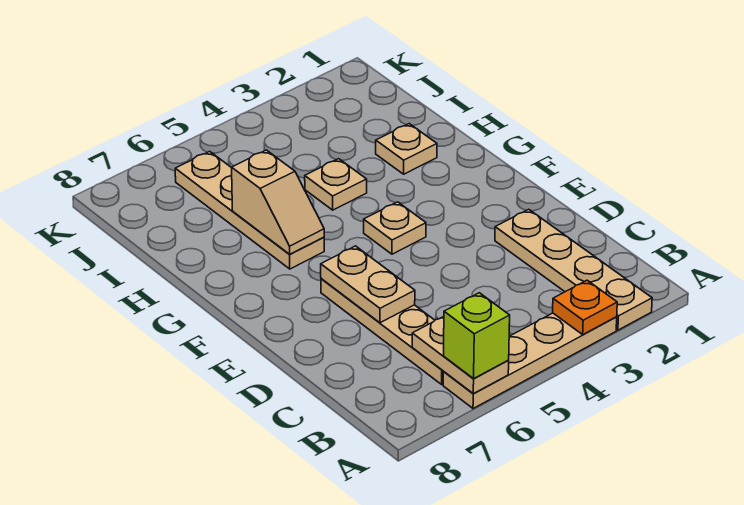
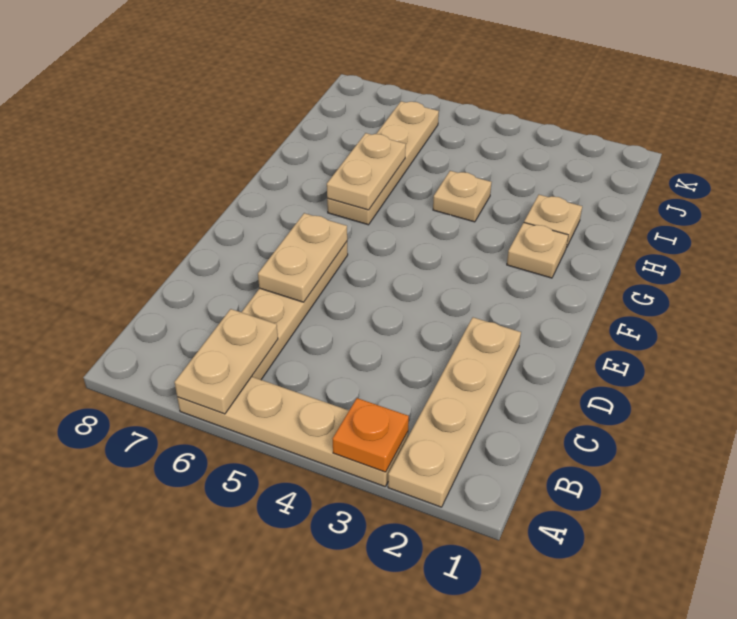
lime 1x1 brick [444,293,510,378] -> none
tan 1x1 plate [364,202,426,254] -> tan 1x1 plate moved to [507,223,568,278]
tan 1x2 slope [232,150,324,254] -> tan 1x2 plate [327,133,406,210]

